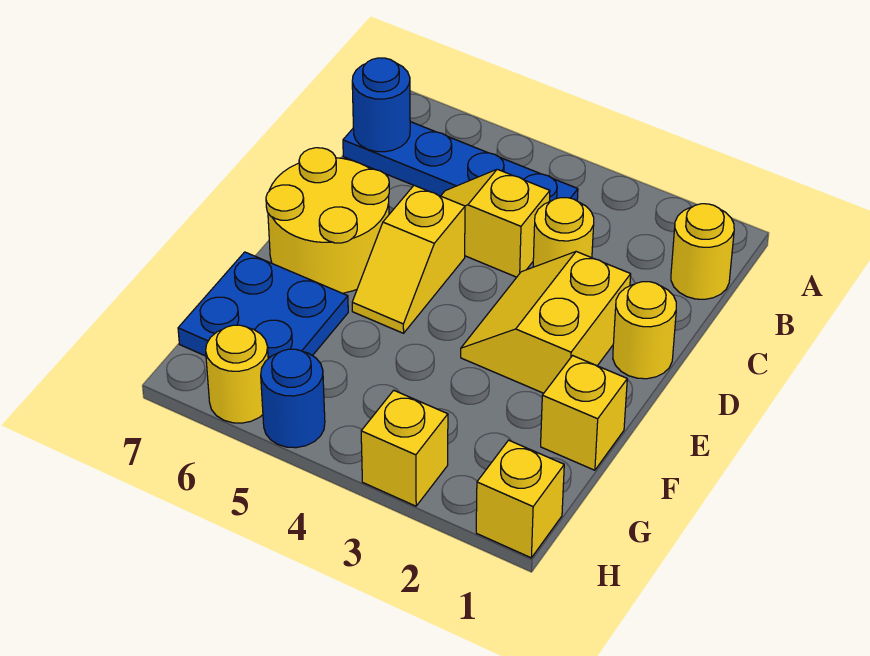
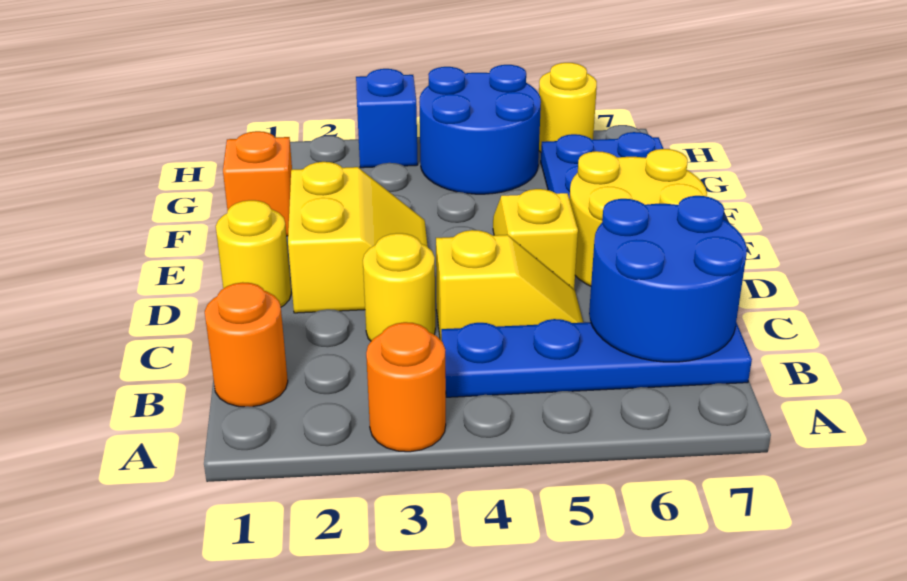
none -> orange 1x1 round brick [366,322,446,452]
yellow 1x1 round brick [671,204,734,299] -> orange 1x1 round brick [205,282,288,407]
blue 1x1 round brick [352,58,410,152] -> blue 2x2 round brick [589,196,747,362]
yellow 1x1 brick [541,356,627,470] -> orange 1x1 brick [223,131,292,236]
yellow 1x1 brick [476,440,564,558] -> none
yellow 1x1 brick [361,390,448,506] -> blue 1x1 brick [356,69,418,168]
blue 1x1 round brick [261,349,325,448] -> blue 2x2 round brick [419,65,541,194]

